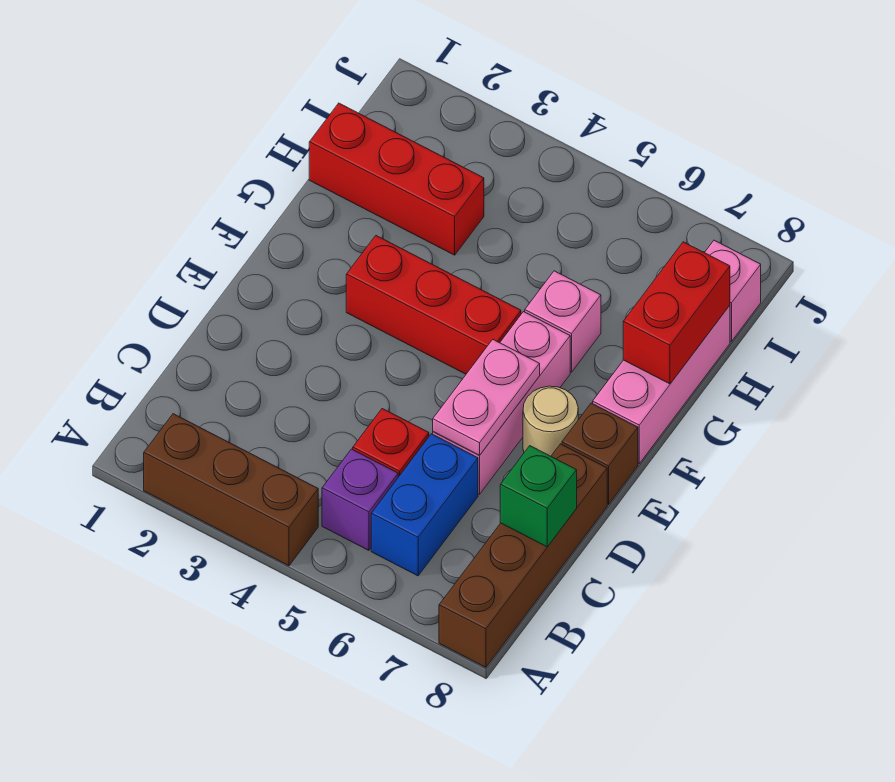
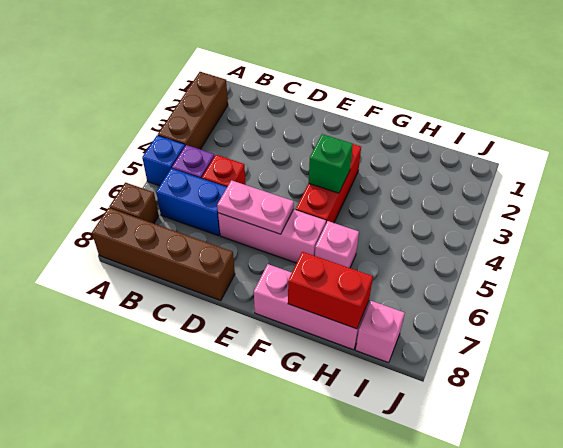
none -> blue 1x1 brick [142,135,185,186]
green 1x1 brick [500,446,577,547] -> green 1x1 brick moved to [309,134,353,193]
tan 1x1 round brick [523,386,578,456] -> none
brown 1x1 brick [562,403,638,504] -> brown 1x1 brick moved to [109,183,159,224]
red 1x3 brick [309,103,484,255] -> none

